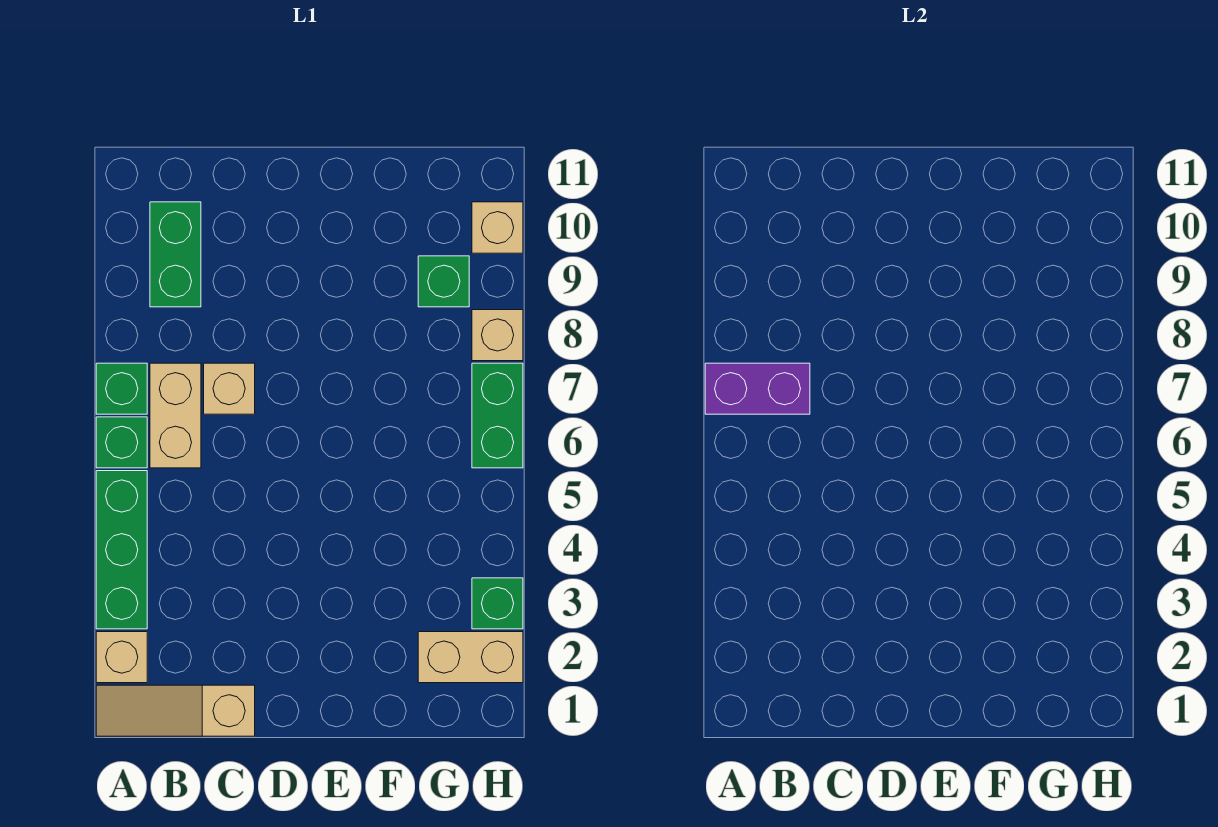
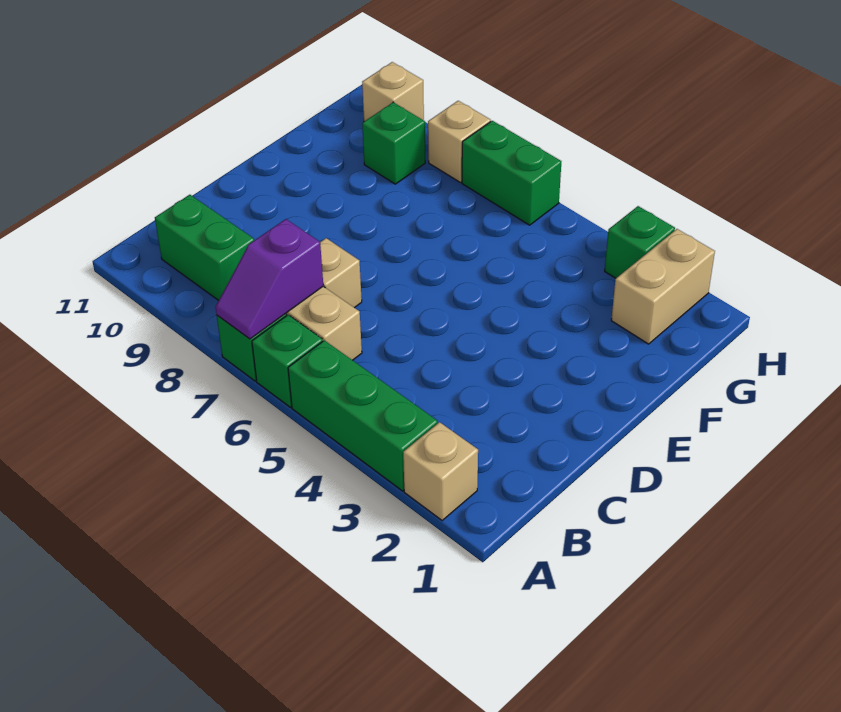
tan 1x3 slope [96,685,255,736] -> none
purple 1x2 brick [705,363,810,414] -> purple 1x2 slope [216,219,323,339]

